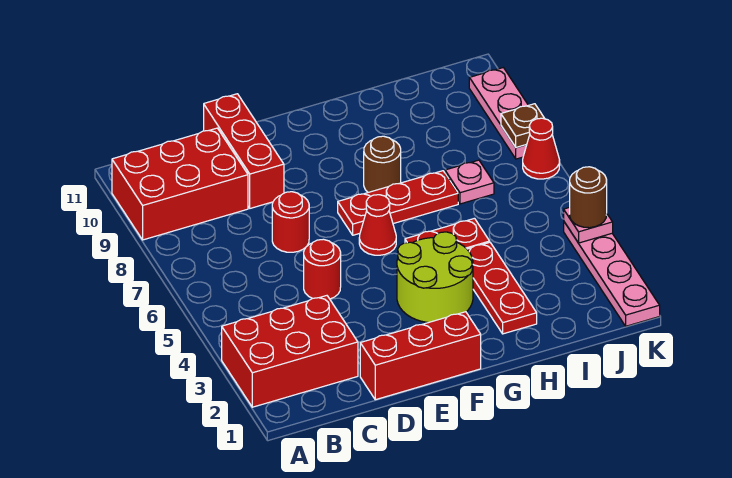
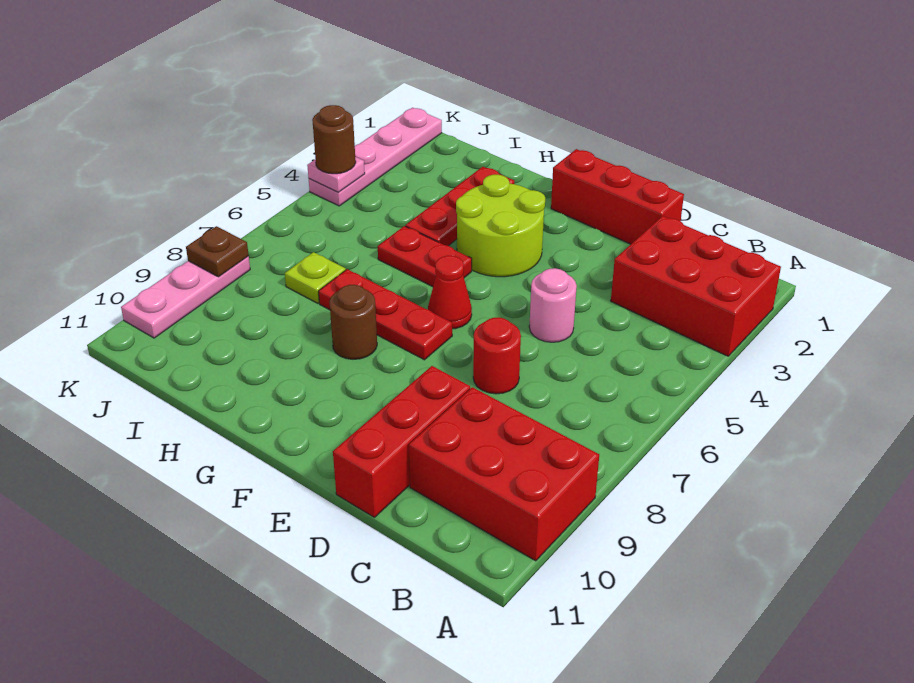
red 1x1 round brick [304,239,341,299] -> pink 1x1 round brick [529,268,577,342]
pink 1x1 plate [445,160,494,204] -> lime 1x1 plate [285,252,346,303]
red 1x1 cone [523,118,560,179] -> none

